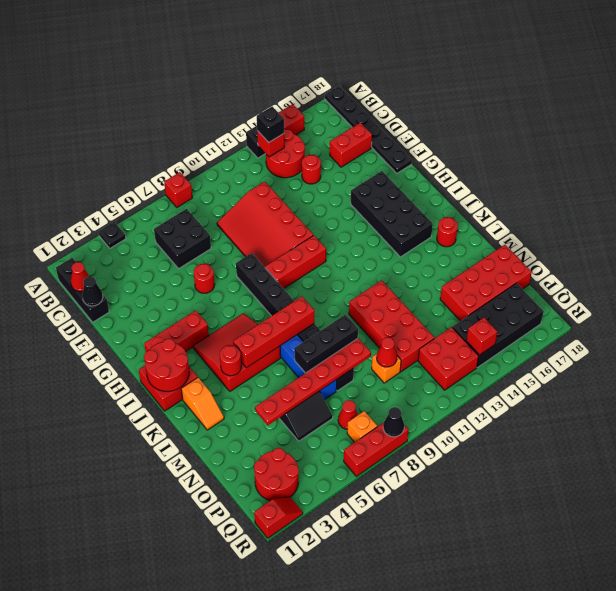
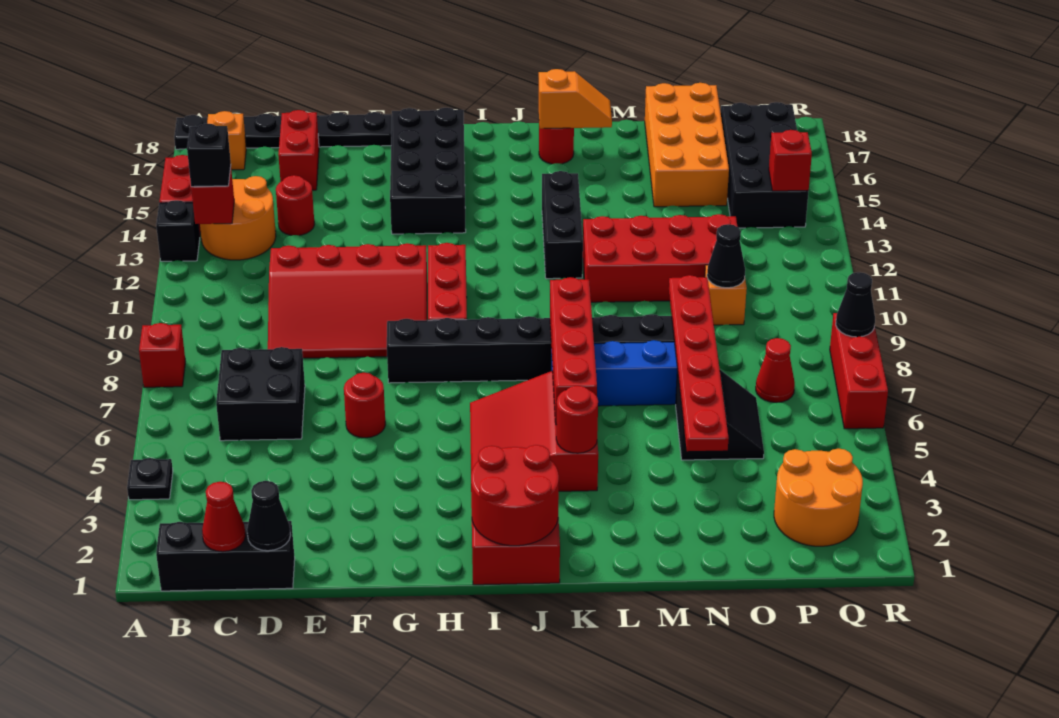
red 2x2 round brick [266,129,305,178] -> orange 2x2 round brick [200,176,276,260]
black 2x4 brick [350,171,433,257] -> black 2x4 brick turned to [390,108,466,234]
red 1x3 brick [144,310,209,352] -> none
orange 1x2 slope [181,378,224,430] -> orange 1x2 slope moved to [539,69,612,129]
black 1x3 brick [294,315,358,373] -> black 1x3 brick moved to [542,171,583,279]
red 2x4 brick [440,245,532,321] -> orange 2x4 brick [645,83,729,207]
red 1x1 cone [377,337,397,367] -> black 1x1 cone [707,224,745,288]
red 2x2 round brick [254,448,299,501] -> orange 2x2 round brick [774,449,863,546]
red 2x2 brick [418,327,479,390] -> none
orange 1x1 brick [347,411,377,442] -> orange 1x1 brick moved to [207,111,246,170]
red 1x2 slope [254,497,303,538] -> none

